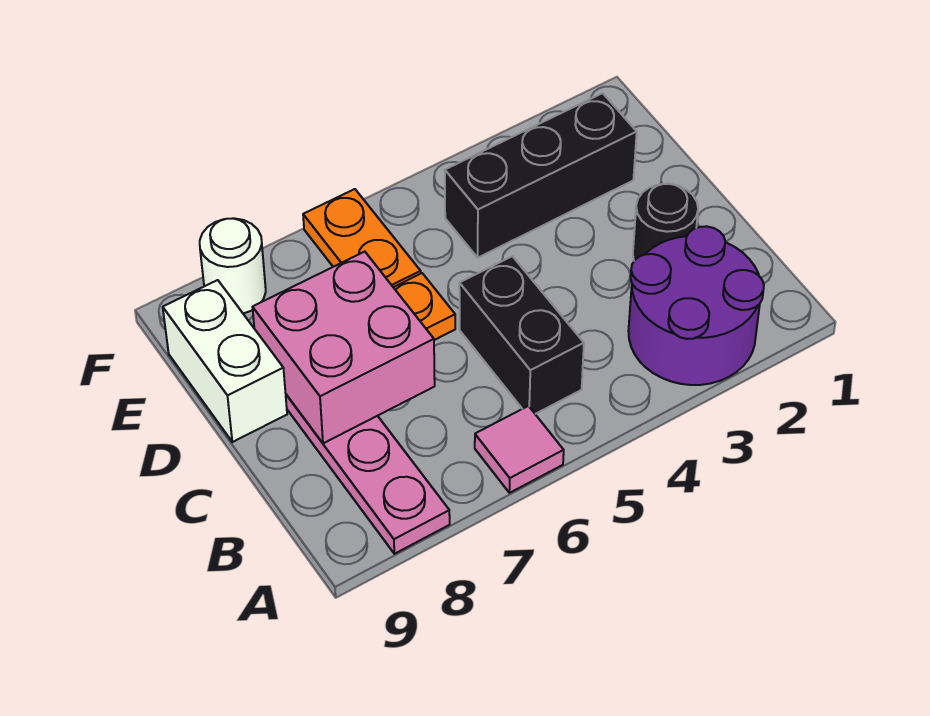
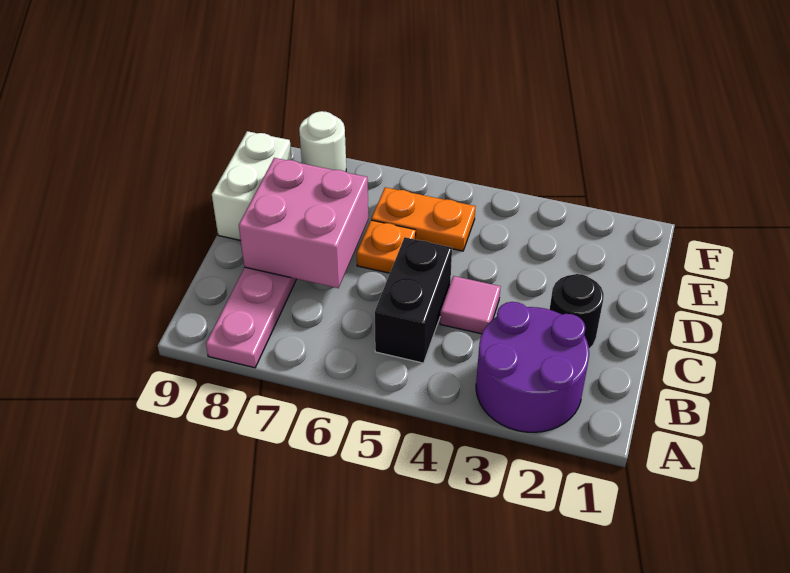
pink 1x1 tile [475,406,564,493] -> pink 1x1 tile moved to [440,276,501,334]
black 1x3 brick [445,93,637,258] -> none
orange 1x2 plate [303,189,421,287] -> orange 1x2 plate turned to [371,187,475,251]

